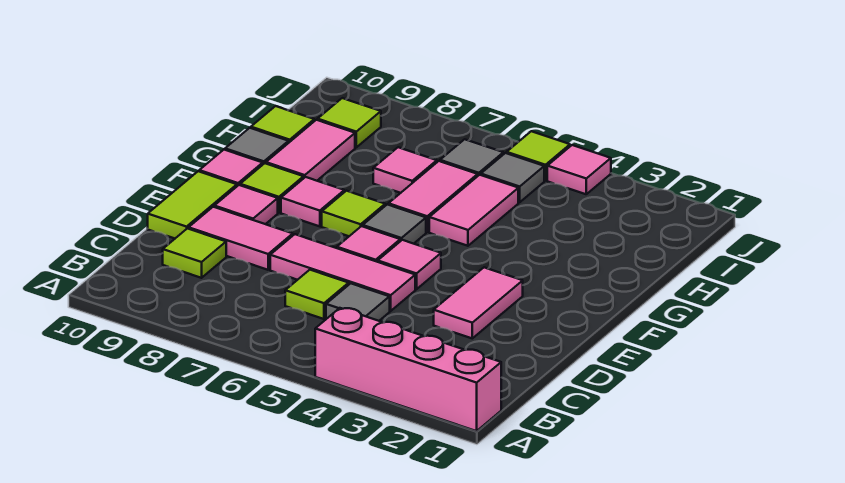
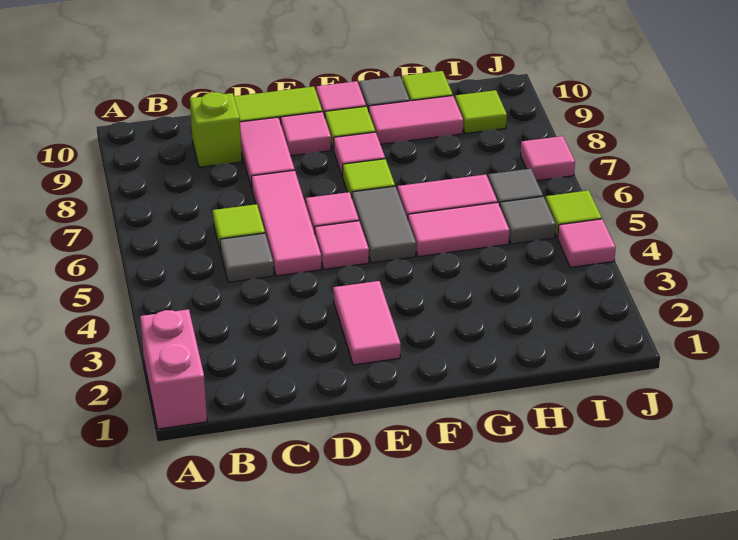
pink 1x4 brick [315,308,501,431] -> pink 1x2 brick [140,309,207,429]
lime 1x1 tile [163,229,226,278] -> lime 1x1 brick [190,92,242,167]
pink 1x2 tile [434,267,523,338] -> pink 1x2 tile turned to [333,281,401,365]
grey 1x1 tile [363,204,426,244] -> grey 1x2 tile [352,186,416,263]
pink 1x1 tile [373,147,437,193] -> pink 1x1 tile moved to [520,136,575,181]

